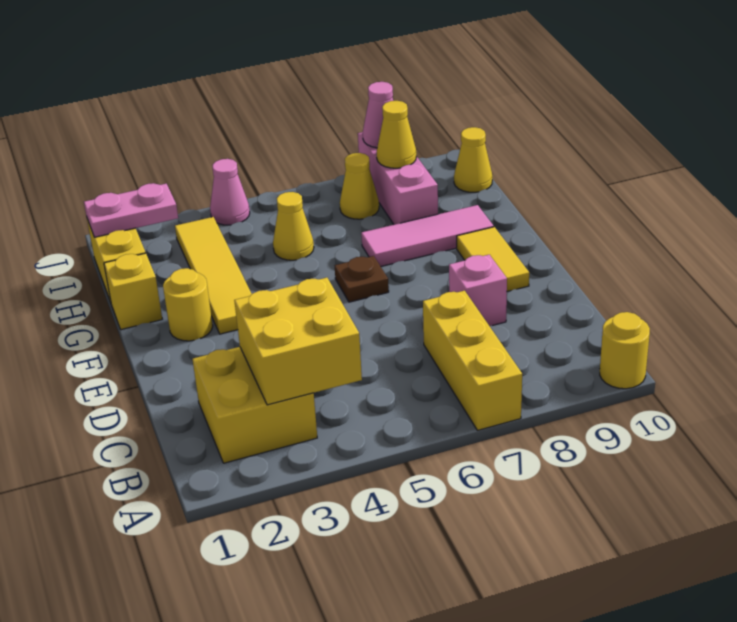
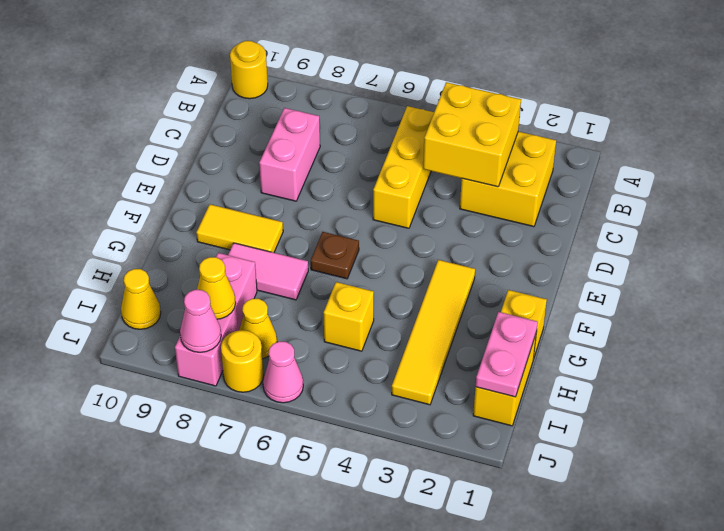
yellow 1x3 brick [423,291,522,430] -> yellow 1x3 brick moved to [373,106,434,228]
pink 1x1 brick [449,255,507,326] -> pink 1x2 brick [259,108,320,201]
yellow 1x2 tile [457,227,529,292] -> yellow 1x2 tile turned to [196,204,283,253]
yellow 1x1 round brick [163,268,213,341] -> yellow 1x1 round brick moved to [221,330,264,392]
pink 1x3 tile [361,205,494,266] -> pink 1x2 tile [228,243,308,300]
yellow 1x1 cone [273,192,314,260] -> yellow 1x1 brick [324,282,374,351]
pink 1x2 plate [84,183,178,237] -> pink 1x2 plate turned to [476,312,538,397]
pink 1x1 cone [210,159,250,225] -> pink 1x1 cone moved to [263,341,303,403]

